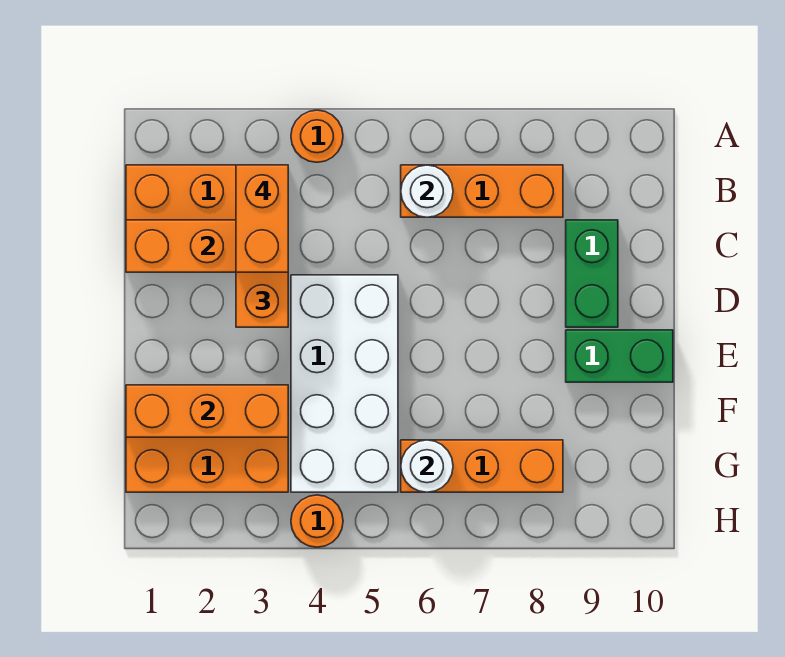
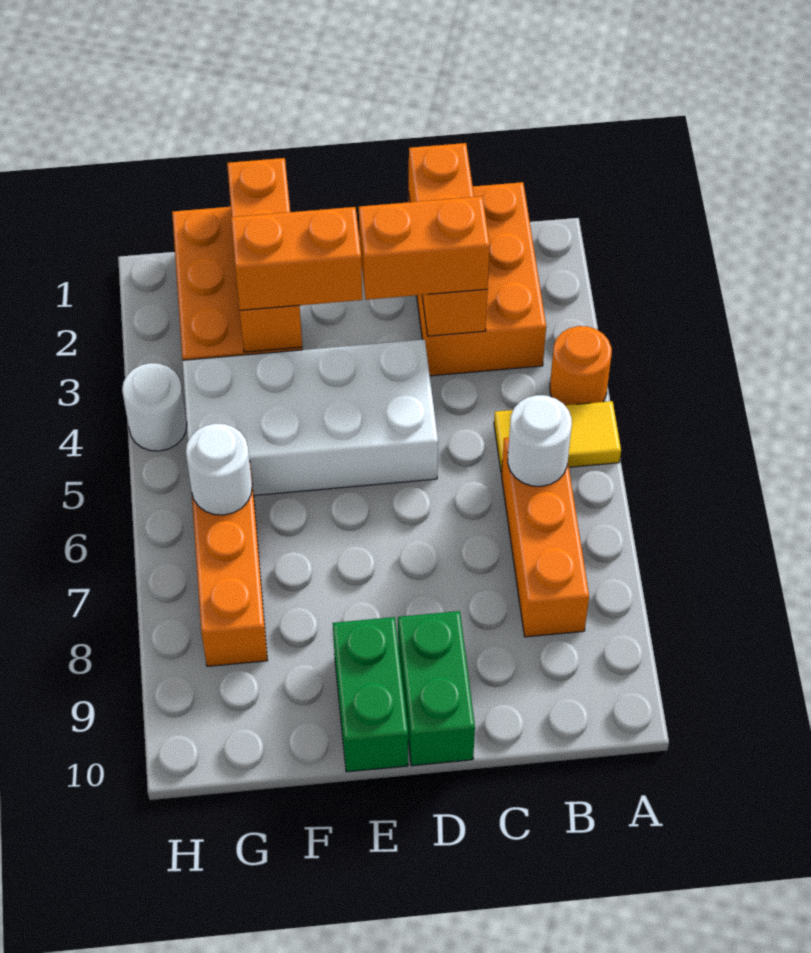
none -> yellow 1x2 tile [494,401,621,473]
orange 1x2 brick [236,165,288,272] -> orange 1x2 brick moved to [231,207,362,310]
green 1x2 brick [566,220,618,327] -> green 1x2 brick turned to [398,611,475,766]
orange 1x1 round brick [291,495,343,547] -> white 1x1 round brick [122,363,187,451]

